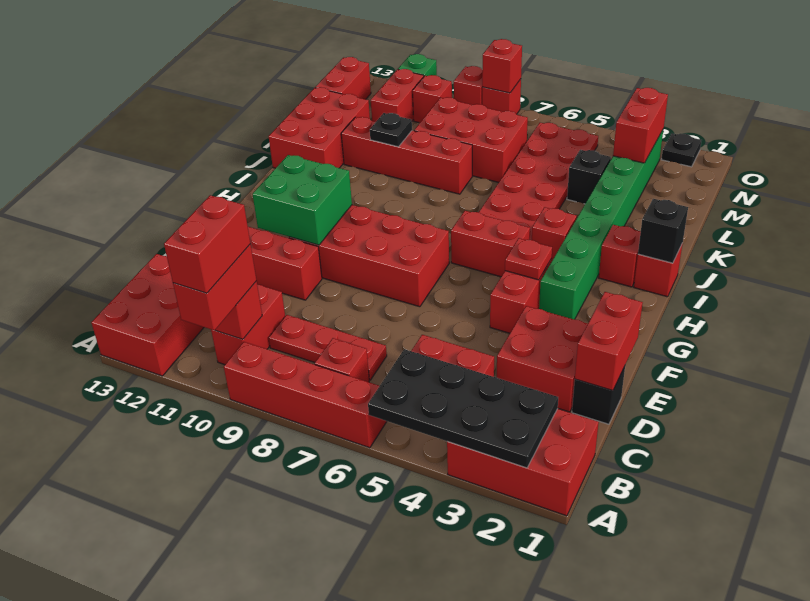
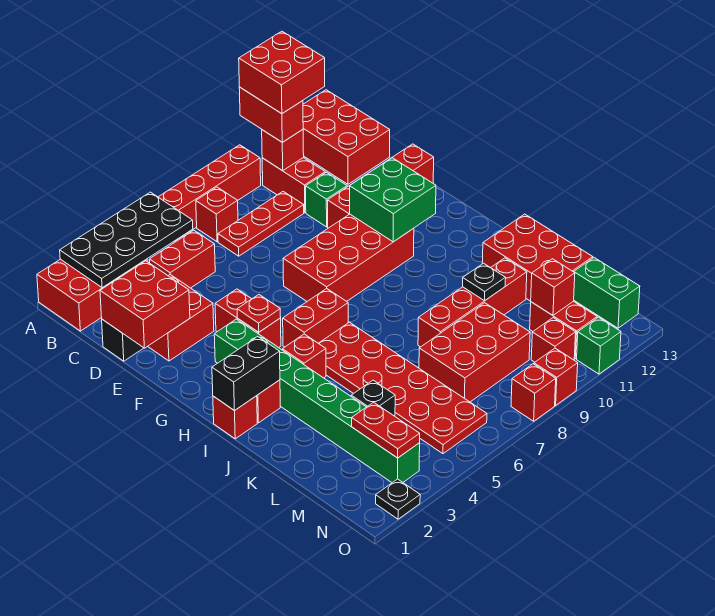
red 1x2 brick [164,195,250,293] -> red 2x2 brick [239,31,325,114]
red 1x2 brick [575,292,643,391] -> red 2x2 brick [100,261,190,348]
none -> green 1x1 brick [306,172,347,227]
black 1x1 brick [638,199,688,263] -> black 1x2 brick [212,337,280,411]
red 1x2 brick [613,88,668,163] -> red 1x2 plate [352,402,420,458]
red 1x2 brick [315,57,371,99] -> green 1x2 brick [574,258,640,328]
red 1x1 brick [482,39,522,93] -> red 1x1 brick moved to [531,259,575,315]

